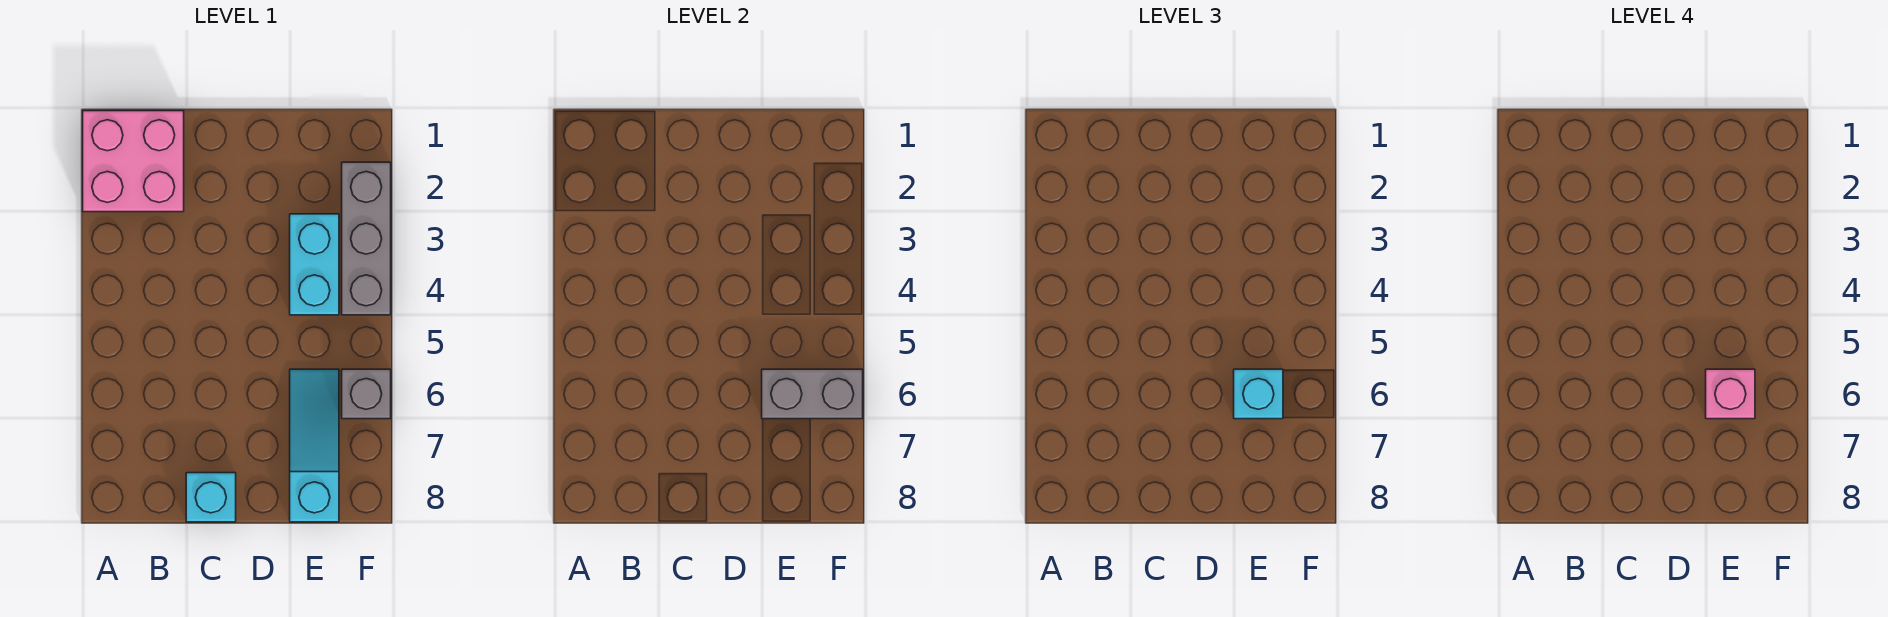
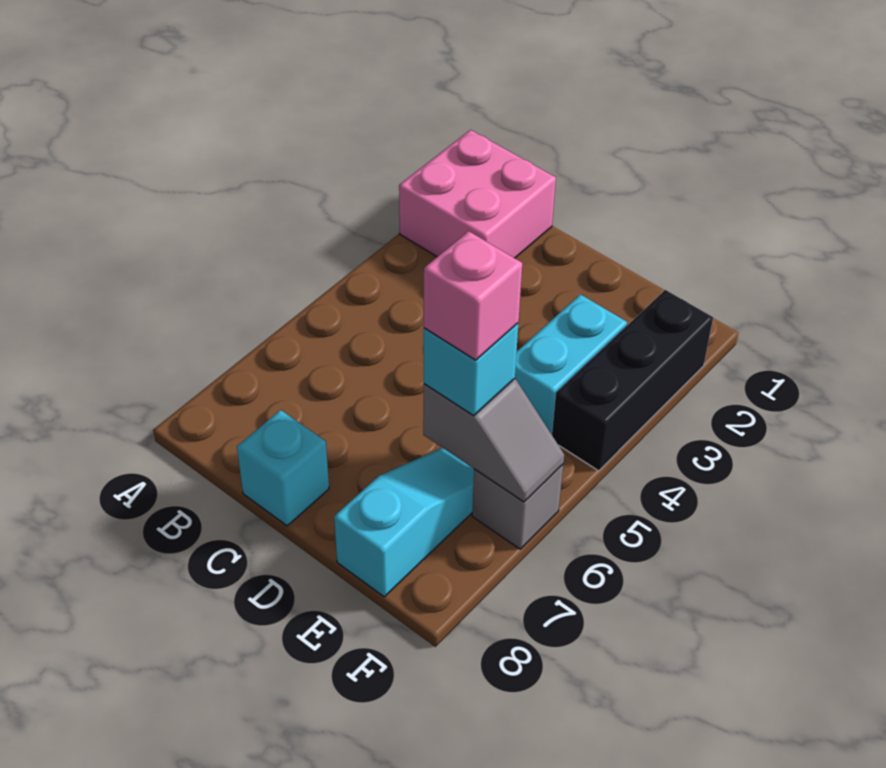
grey 1x2 brick [762,369,863,419] -> grey 1x2 slope [423,379,564,502]
grey 1x3 brick [342,162,391,315] -> black 1x3 brick [552,290,713,471]

